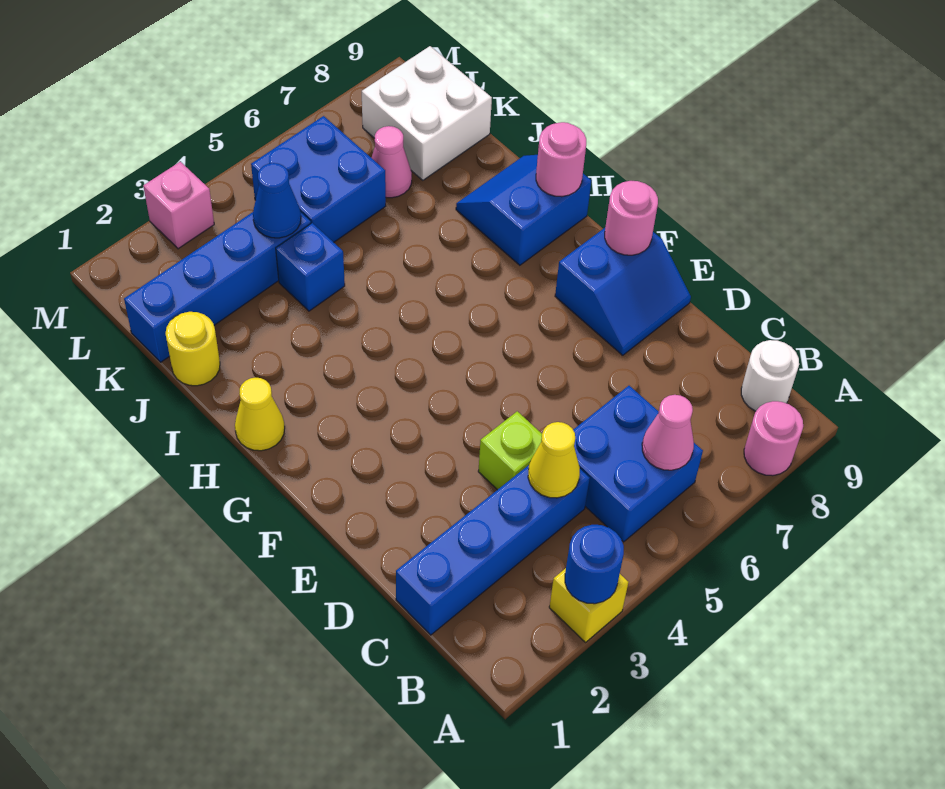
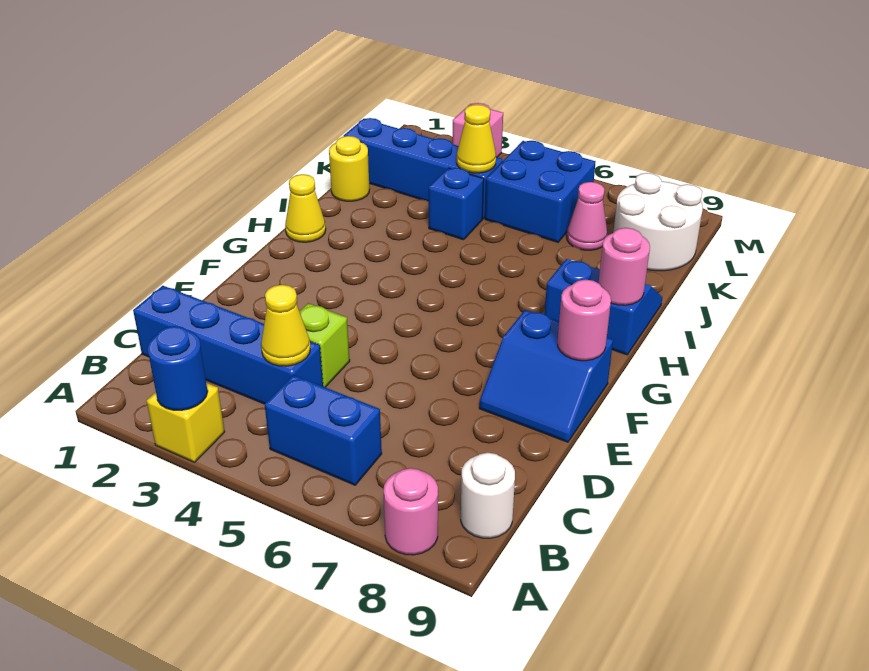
blue 2x2 brick [573,386,703,542] -> blue 1x2 brick [265,375,382,485]
pink 1x1 cone [642,395,694,470] -> none
blue 1x1 cone [253,163,301,238] -> yellow 1x1 cone [457,105,496,173]
white 2x2 brick [362,46,492,180] -> white 2x2 round brick [613,173,703,271]

